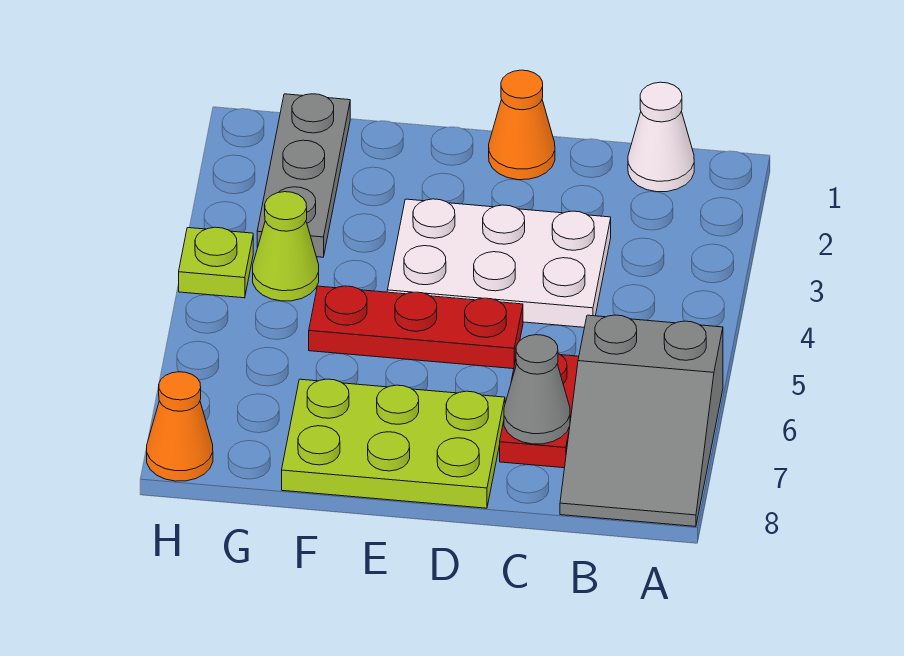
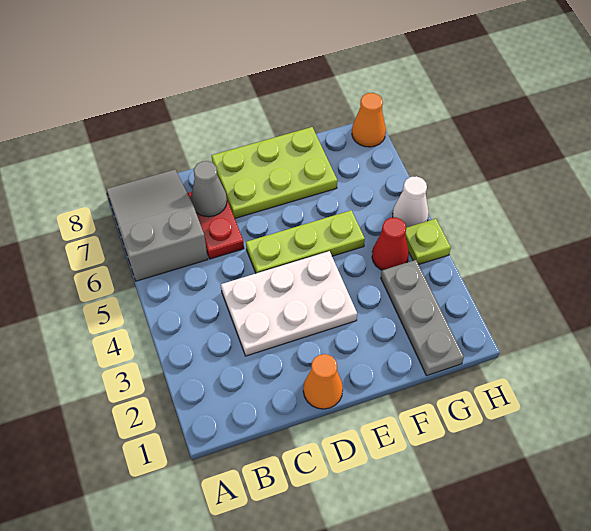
white 1x1 cone [628,82,694,192] -> white 1x1 cone moved to [393,176,429,228]
red 1x3 plate [309,286,523,369] -> lime 1x3 plate [246,210,365,273]
lime 1x1 cone [253,192,319,301] -> red 1x1 cone [372,217,409,270]

